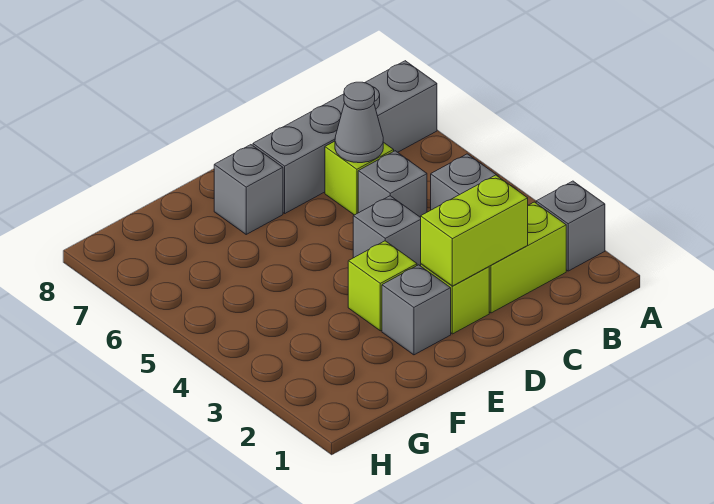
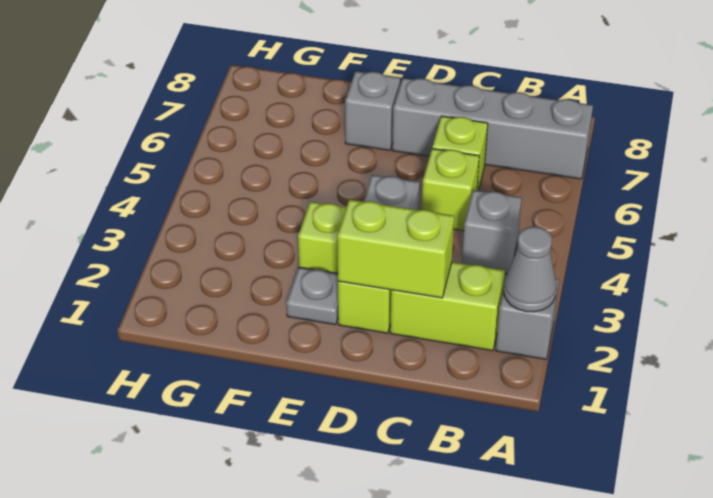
grey 1x1 brick [358,151,427,217] -> lime 1x1 brick [422,149,479,231]
grey 1x1 cone [335,82,383,163] -> grey 1x1 cone moved to [504,227,556,312]
grey 1x1 brick [382,265,451,355] -> grey 1x1 plate [286,267,338,325]

